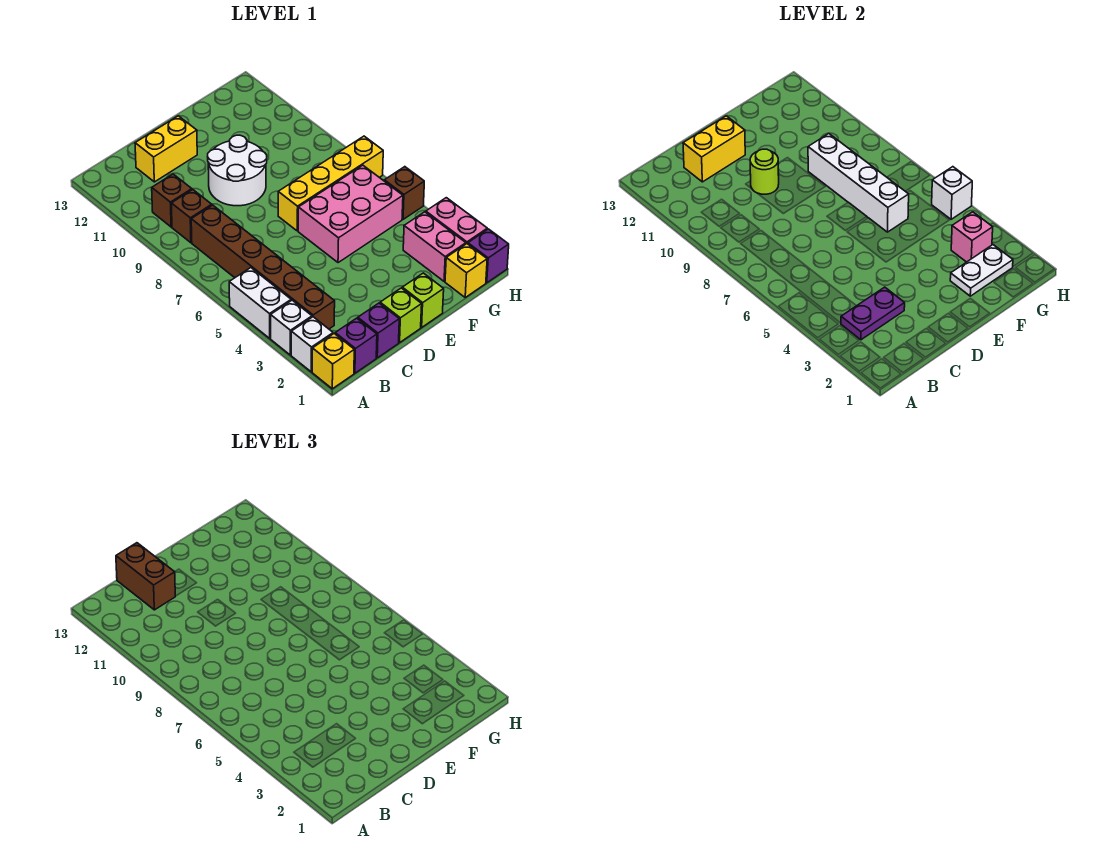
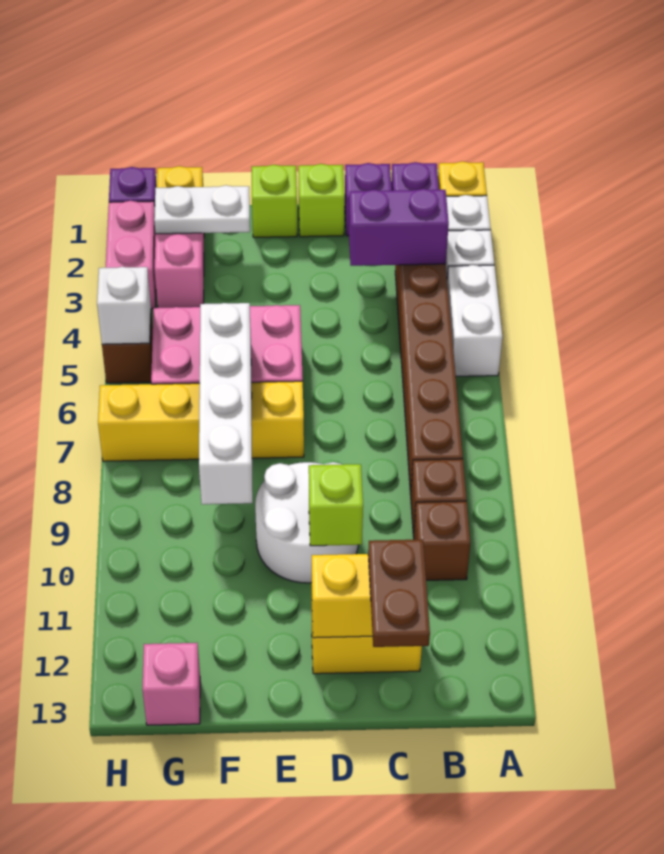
purple 1x2 plate [841,287,905,340] -> purple 1x2 brick [349,189,449,266]
brown 1x2 brick [116,543,175,610] -> brown 1x2 plate [368,539,430,647]
lime 1x1 round brick [750,149,779,194] -> lime 1x1 brick [309,464,363,546]
pink 1x1 brick [951,212,993,262] -> pink 1x1 brick moved to [143,643,200,725]

